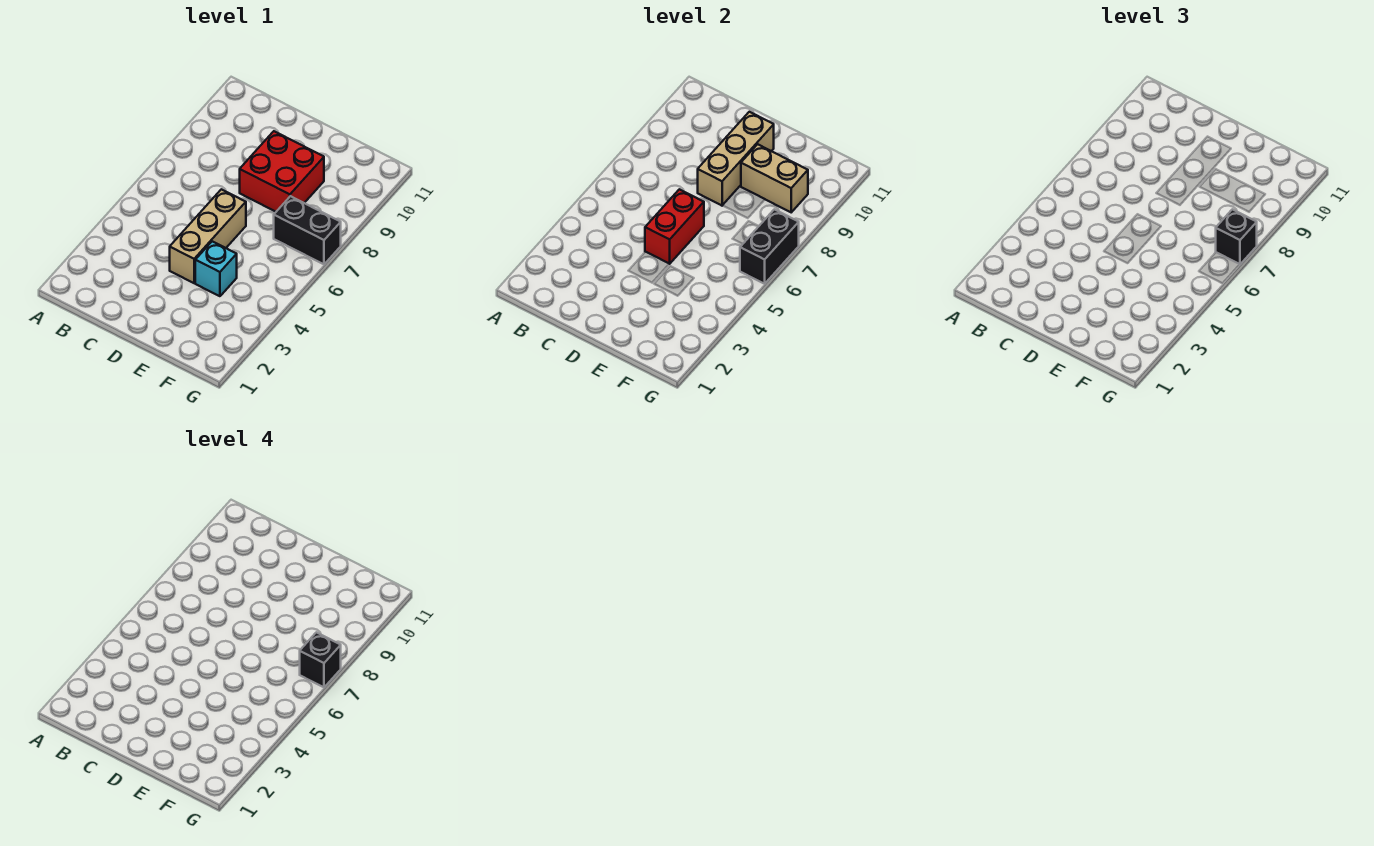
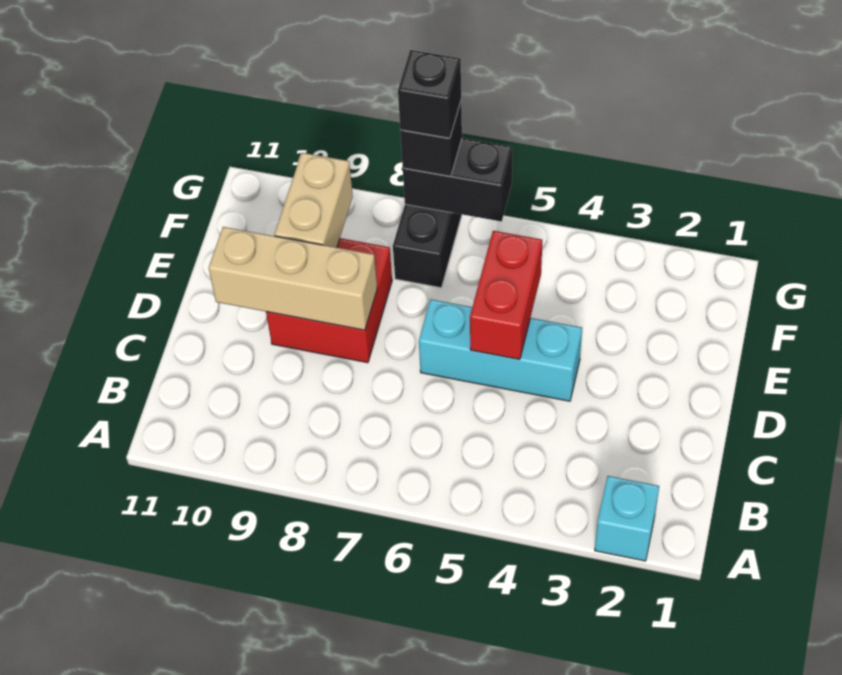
tan 1x3 brick [170,189,246,283] -> cyan 1x3 brick [419,299,582,401]
red 1x2 brick [645,189,704,264] -> red 1x2 brick turned to [470,231,542,359]
cyan 1x1 brick [195,241,237,296] -> cyan 1x1 brick moved to [595,476,659,561]

